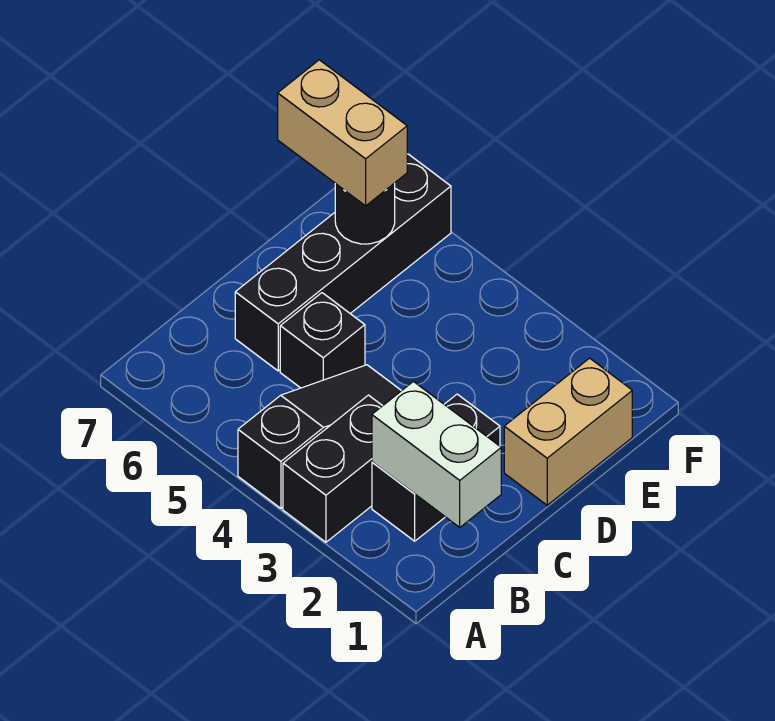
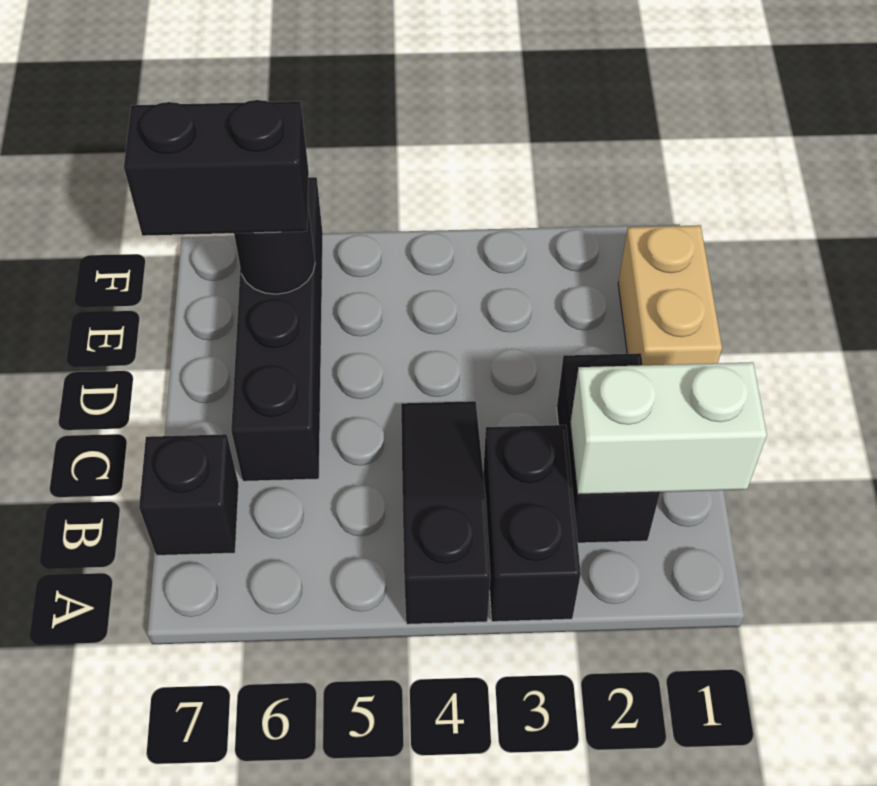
black 1x1 brick [280,293,365,388] -> black 1x1 brick moved to [139,434,239,555]
tan 1x2 brick [278,60,407,206] -> black 1x2 brick [124,100,309,236]

